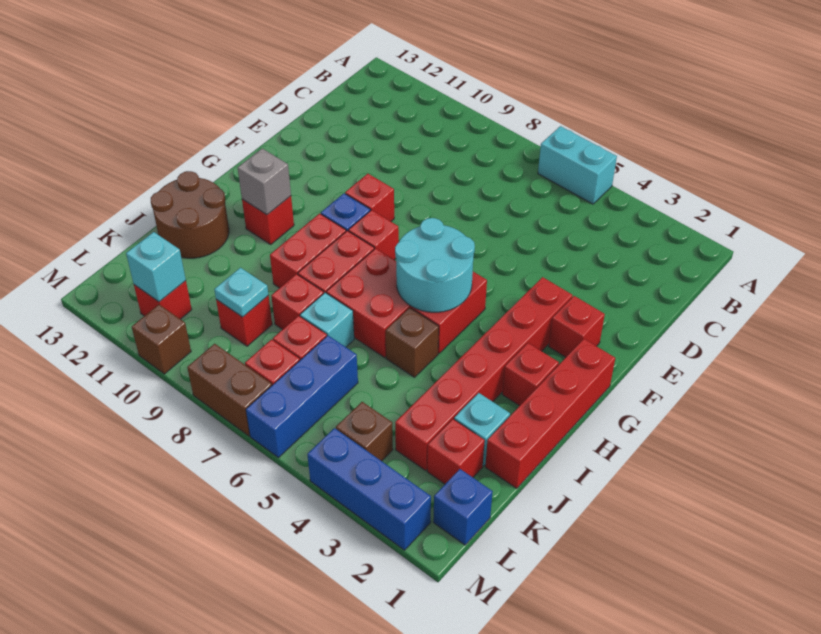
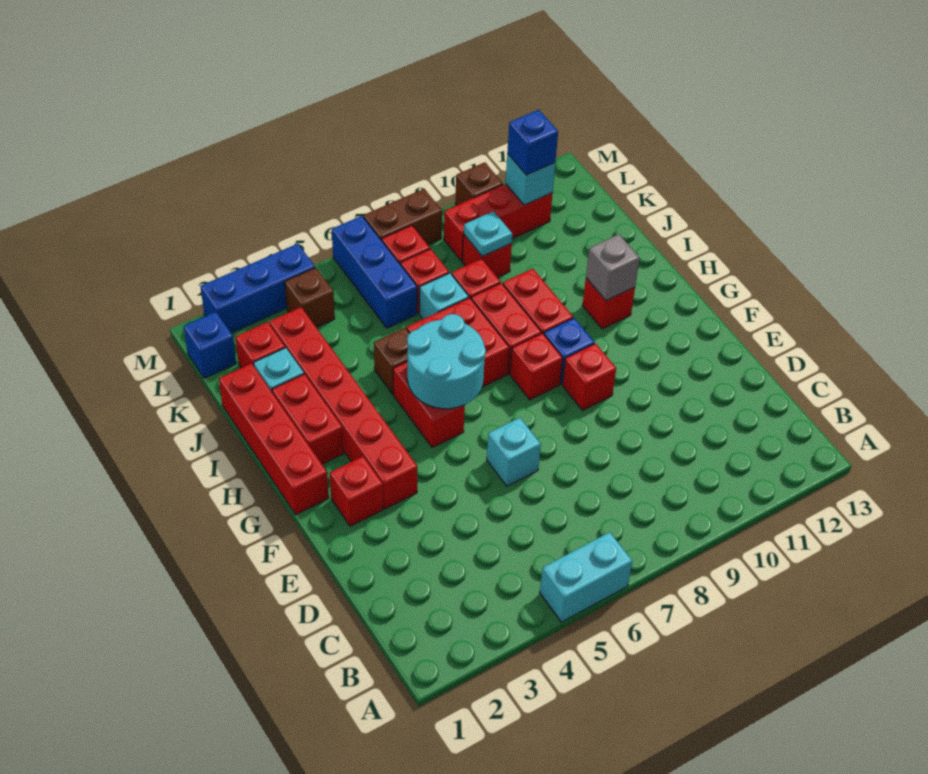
none -> cyan 1x1 brick [487,418,541,486]
red 1x1 brick [502,343,559,406] -> red 1x2 brick [272,374,344,464]
brown 2x2 round brick [151,171,229,258] -> none
red 1x1 brick [134,281,192,319] -> red 1x3 brick [444,184,553,261]
none -> blue 1x1 brick [507,110,558,175]

